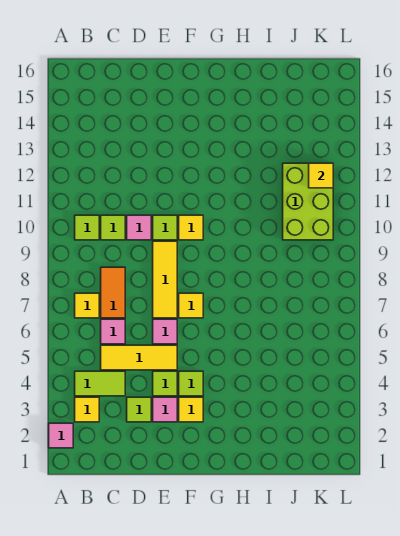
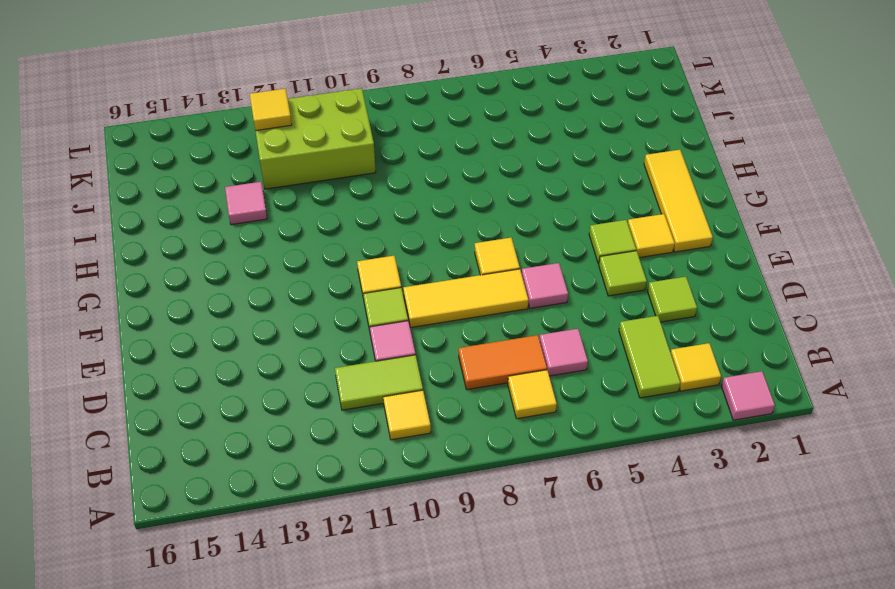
lime 1x1 tile [75,215,99,240] -> yellow 1x1 tile [383,390,431,440]
yellow 1x3 tile [101,345,177,370] -> yellow 1x3 tile moved to [644,150,713,252]
lime 1x1 tile [101,215,125,240] -> lime 1x2 tile [335,355,423,410]
pink 1x1 tile [153,397,177,422] -> pink 1x1 tile moved to [225,182,267,225]

